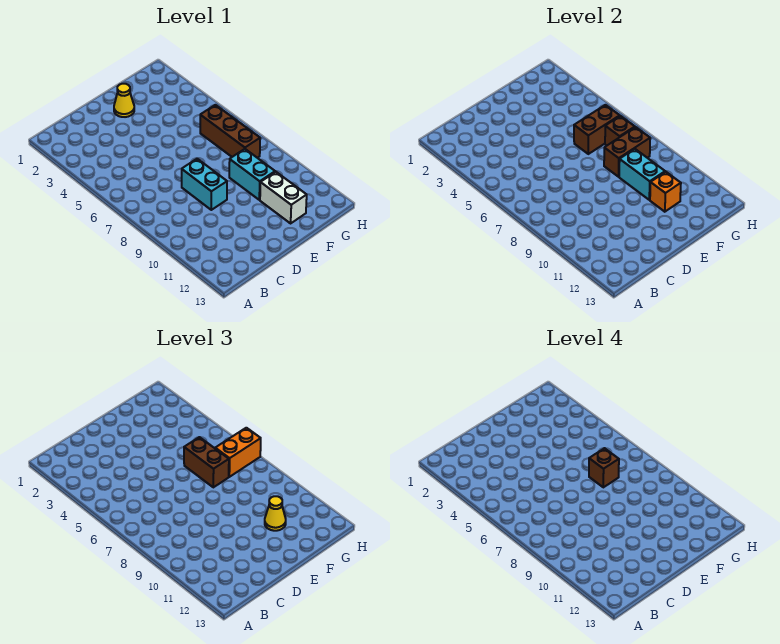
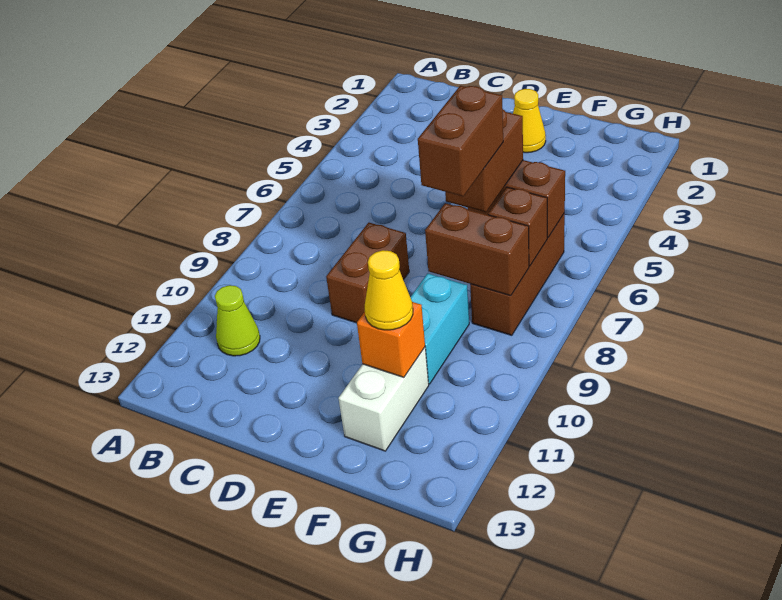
none -> lime 1x1 cone [215,285,260,356]
cyan 1x2 brick [182,159,227,210] -> brown 1x2 brick [326,223,409,323]
brown 1x1 brick [589,448,619,487] -> brown 1x2 brick [418,86,503,196]
cyan 1x2 brick [619,149,665,200] -> none
orange 1x2 brick [215,428,261,477] -> none

